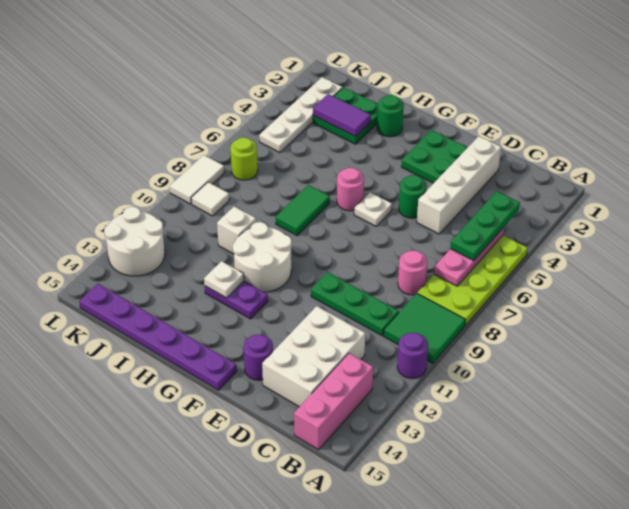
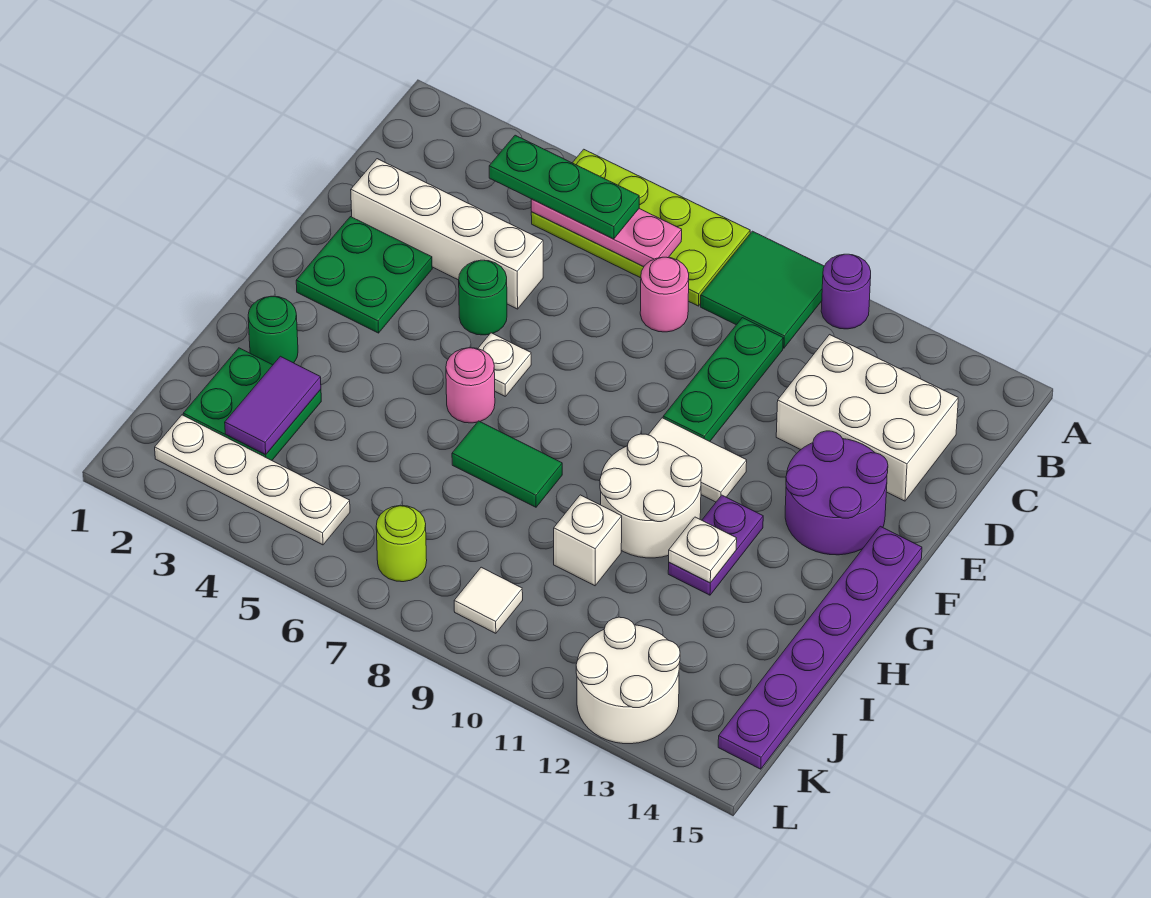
pink 1x3 brick [294,353,373,450] -> none
purple 1x1 round brick [244,335,273,380] -> purple 2x2 round brick [785,431,888,555]
white 1x2 tile [170,155,224,204] -> white 1x2 tile moved to [649,418,747,502]

